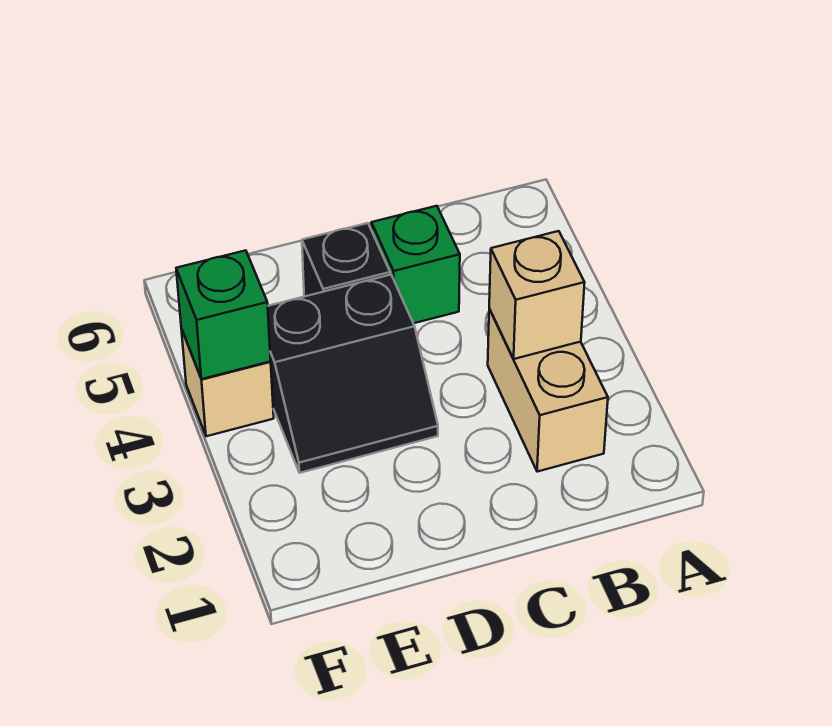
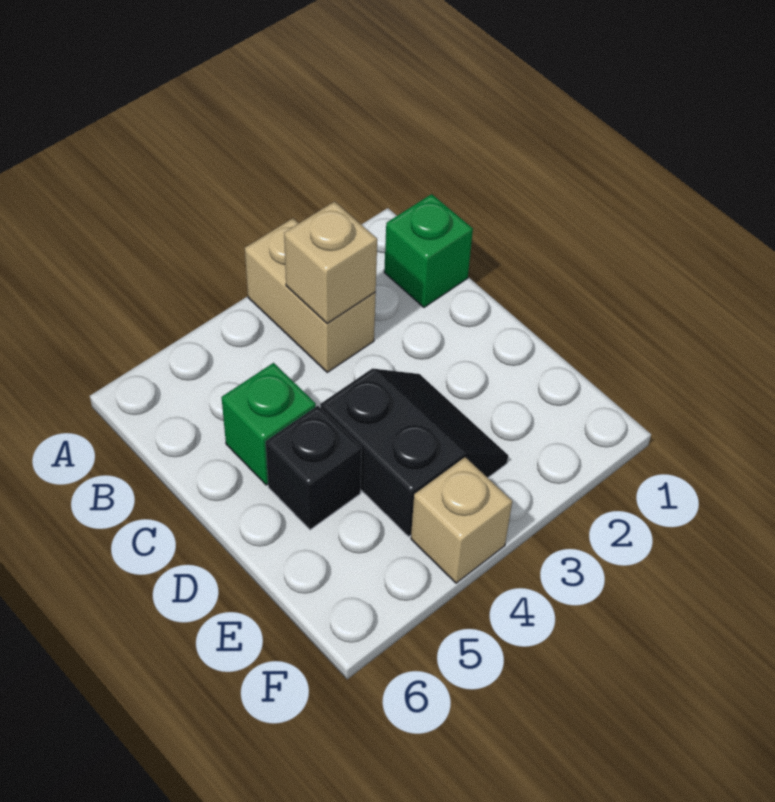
tan 1x2 brick [488,309,608,472] -> tan 1x2 brick turned to [245,218,376,372]
green 1x1 brick [176,250,271,379] -> green 1x1 brick moved to [384,194,473,307]

